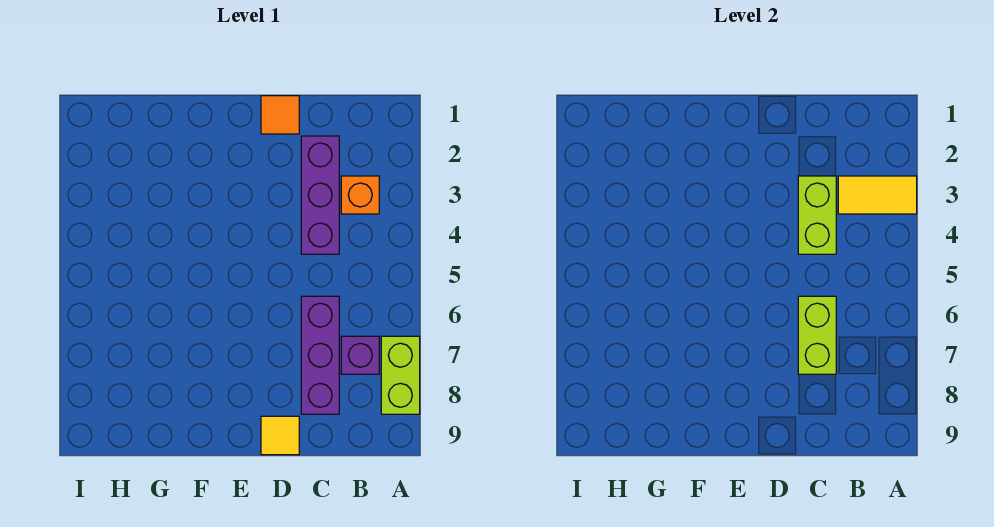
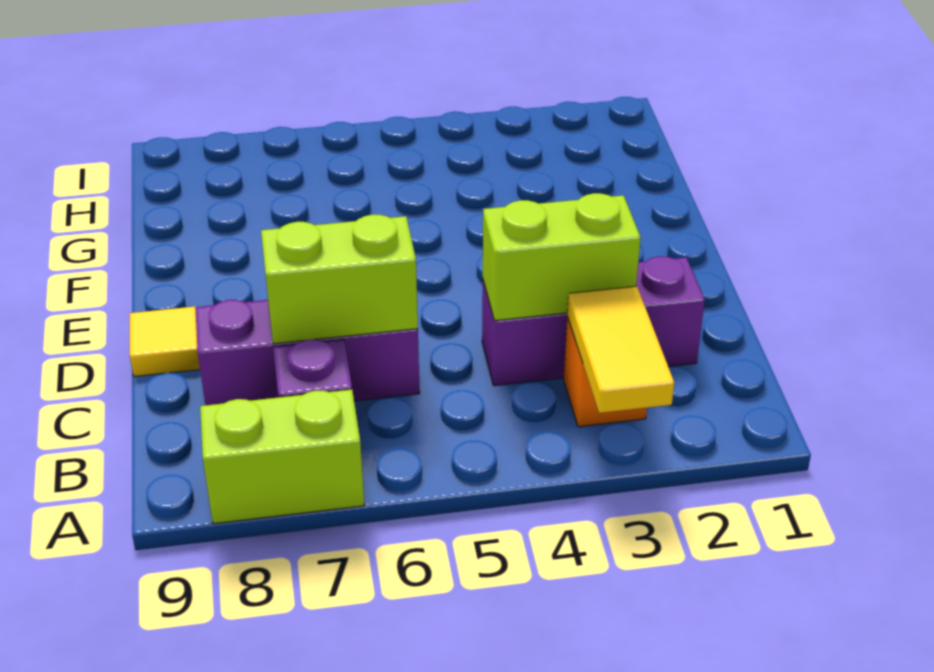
orange 1x1 tile [261,96,299,134] -> none

